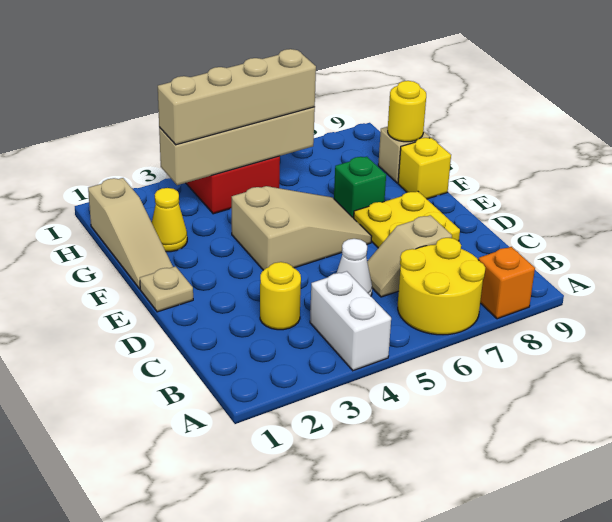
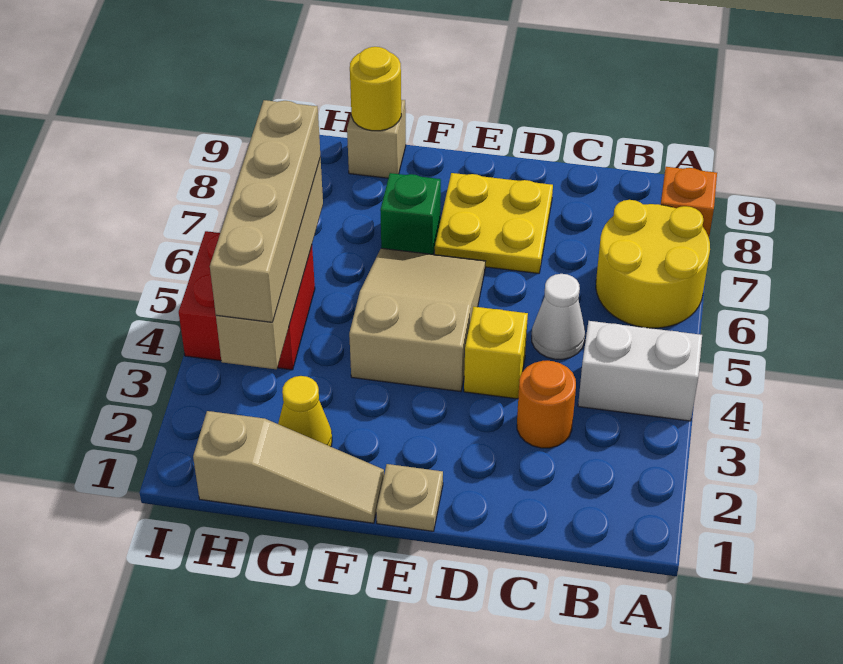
yellow 1x1 round brick [260,262,301,330] -> orange 1x1 round brick [517,361,576,448]
tan 1x2 slope [367,215,452,297] -> none
yellow 1x1 brick [398,138,451,199] -> yellow 1x1 brick moved to [464,307,528,399]

